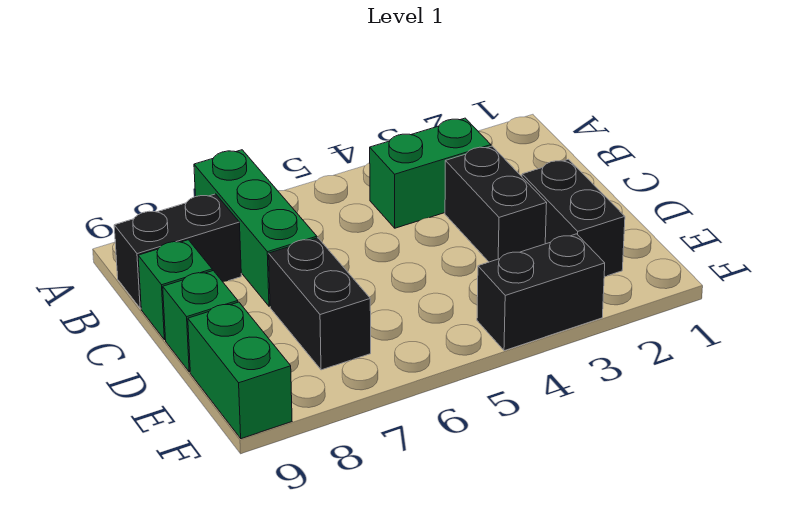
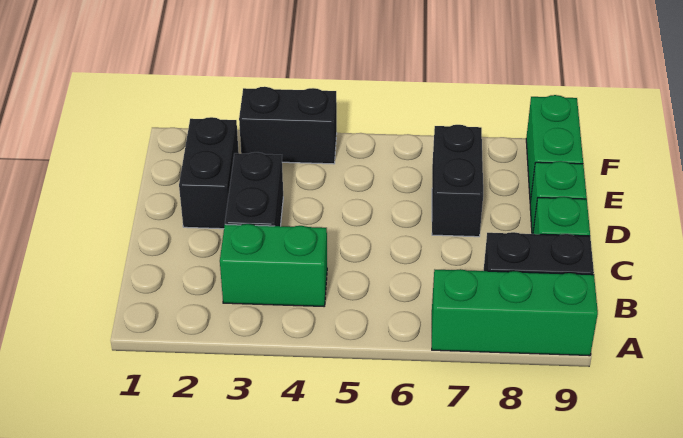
green 1x3 brick [194,150,317,306] -> green 1x3 brick turned to [432,269,598,356]

